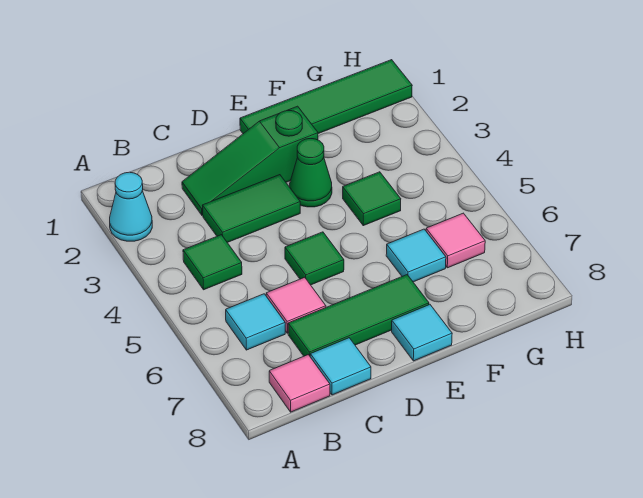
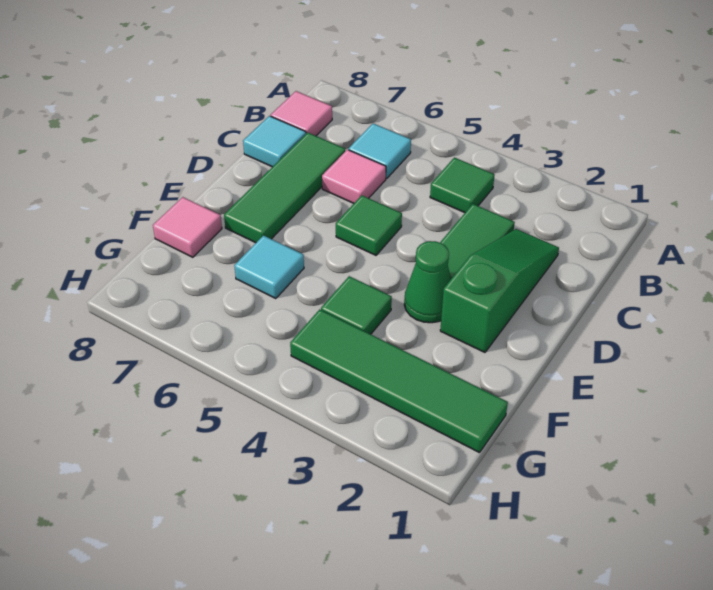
cyan 1x1 cone [110,172,152,241] -> none
green 1x4 tile [240,60,412,134] -> green 1x4 tile turned to [290,309,508,453]
cyan 1x1 tile [392,305,452,361] -> none
pink 1x1 tile [426,213,485,268] -> pink 1x1 tile moved to [153,197,222,257]

